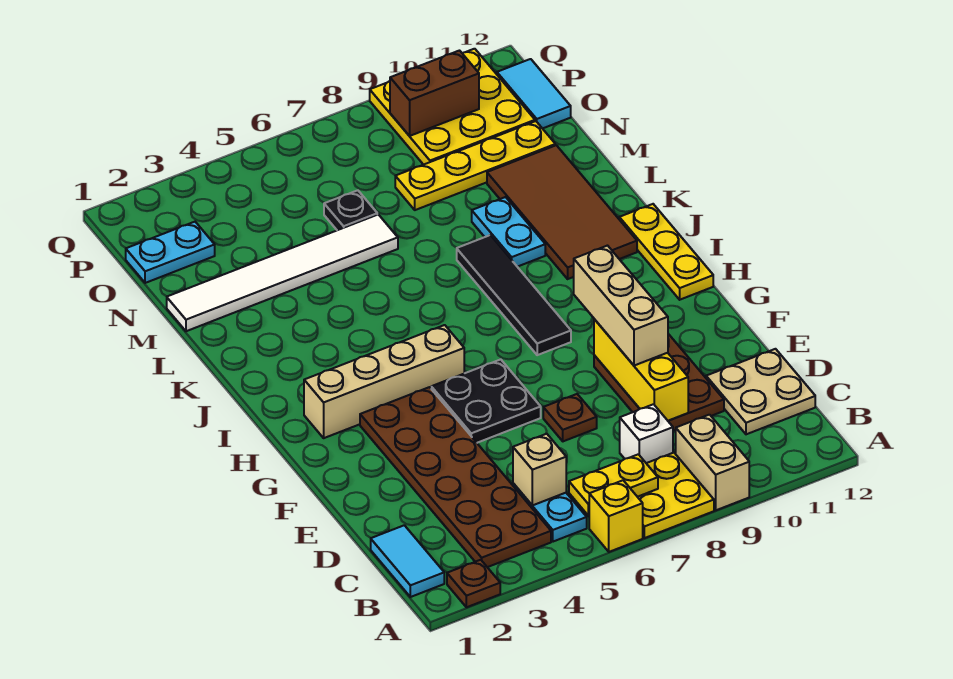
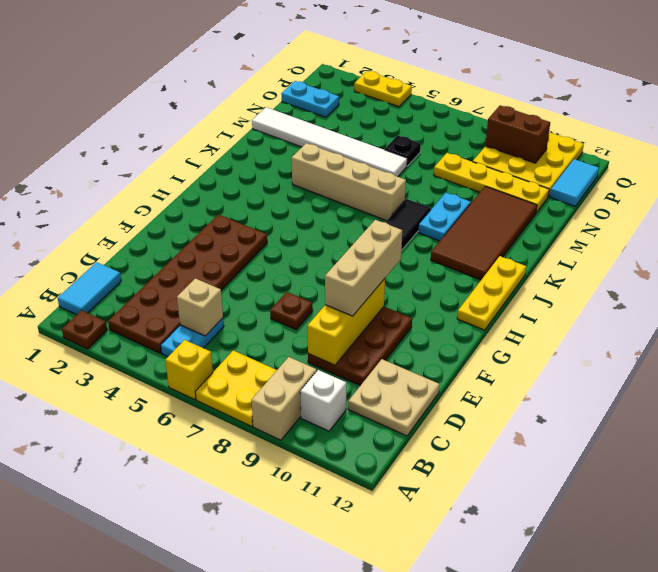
yellow 1x2 plate [569,454,658,516] -> yellow 1x2 plate moved to [354,71,412,107]
white 1x1 brick [620,404,673,463] -> white 1x1 brick moved to [300,370,346,431]
black 2x2 plate [431,359,541,443] -> none
tan 1x4 brick [304,325,464,438] -> tan 1x4 brick moved to [292,143,406,221]

